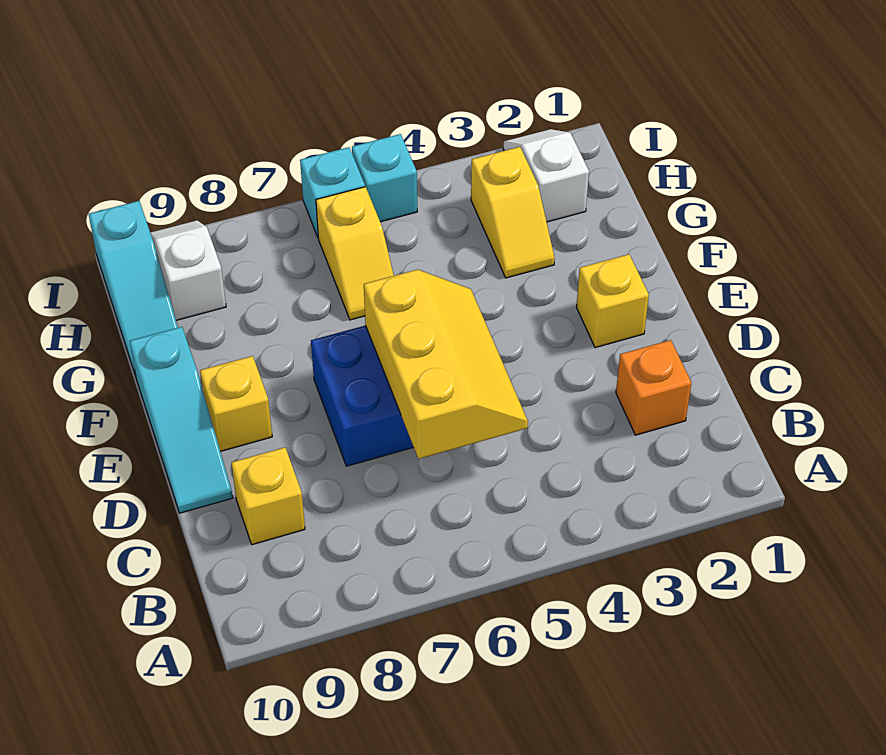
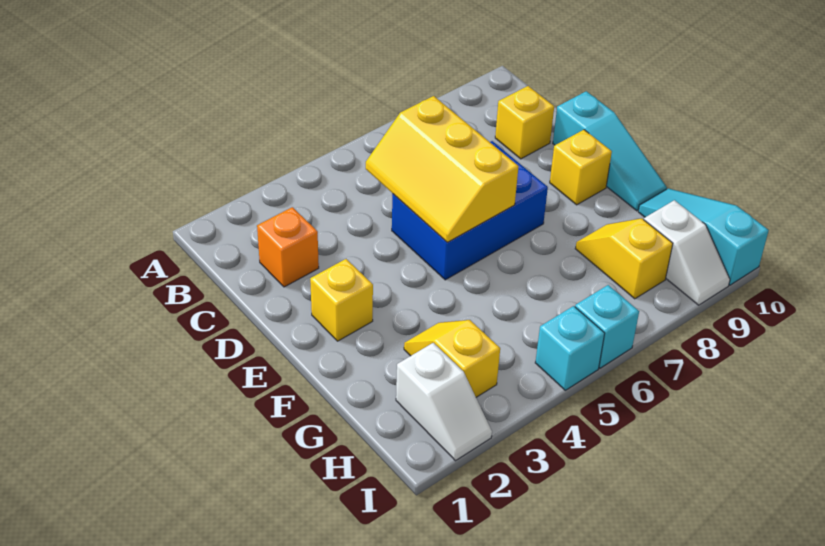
cyan 1x3 slope [129,327,233,513] -> cyan 1x3 slope turned to [553,91,667,211]
yellow 1x2 slope [316,187,394,320] -> yellow 1x2 slope moved to [575,218,673,299]

